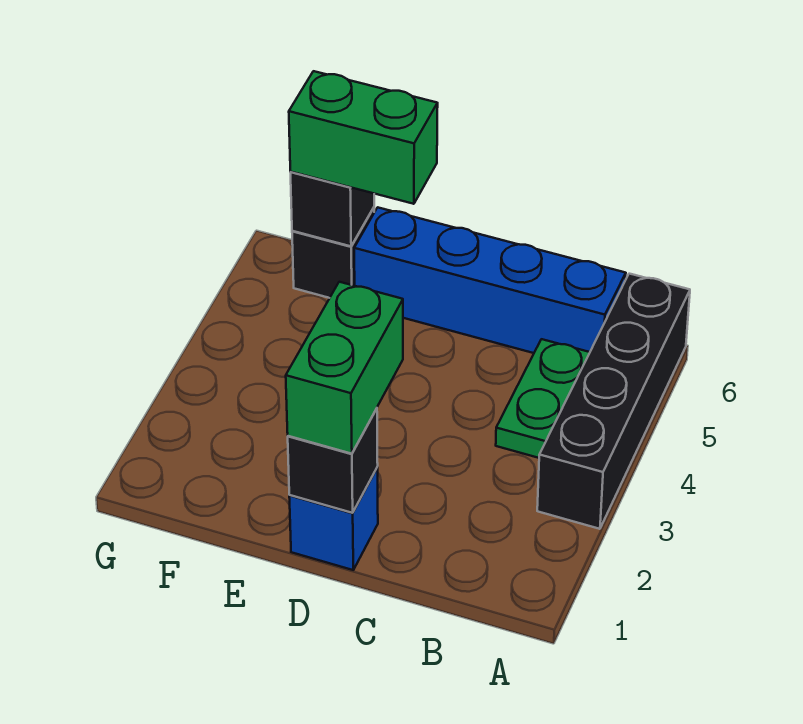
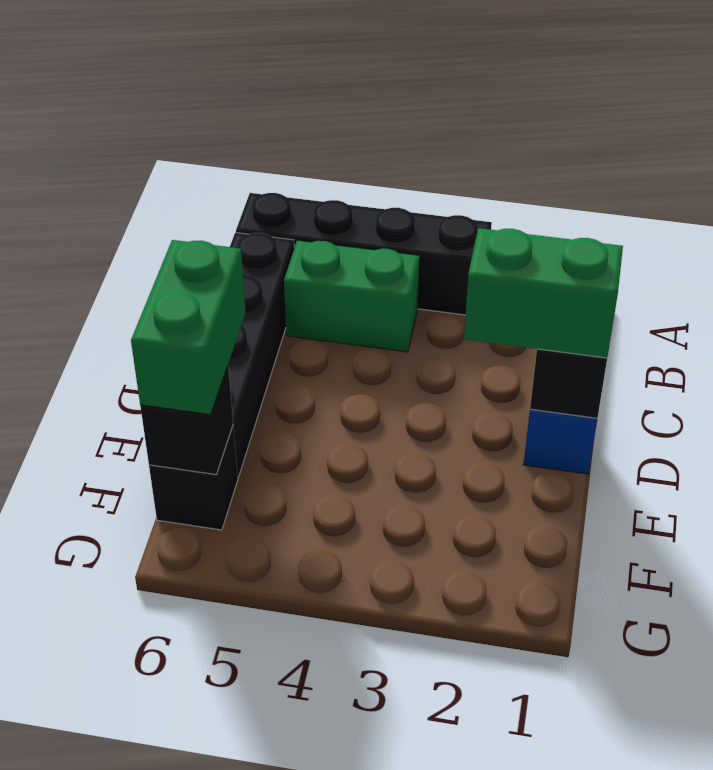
green 1x2 plate [496,339,590,458] -> green 1x2 brick [284,240,420,352]
blue 1x4 brick [354,207,626,353] -> black 1x4 brick [228,232,294,477]

